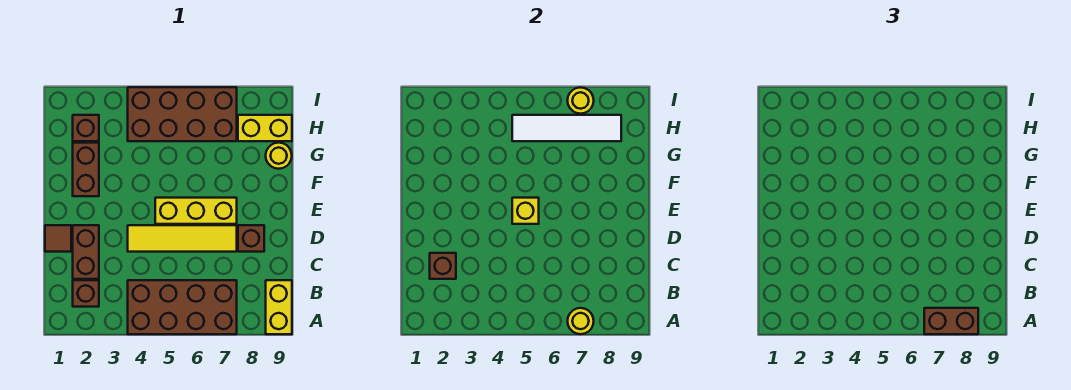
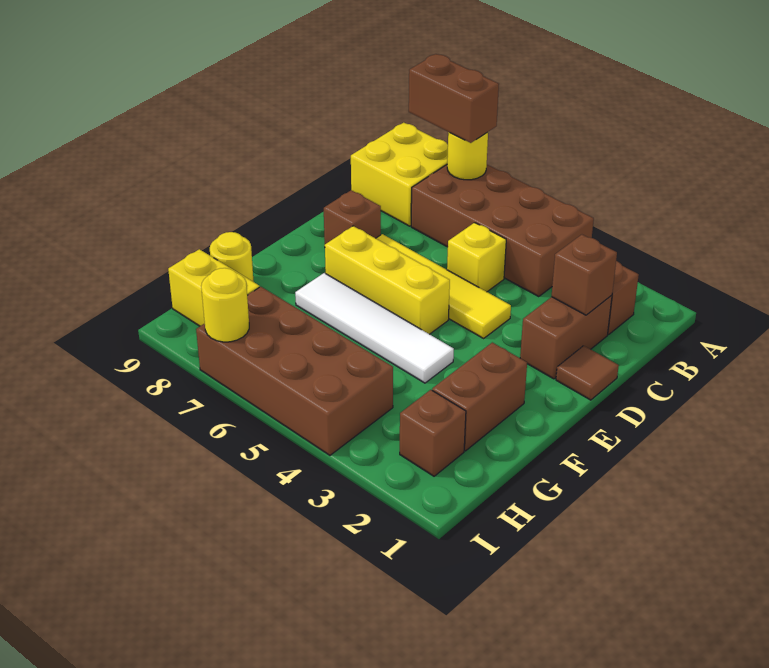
yellow 1x2 brick [266,280,292,334] -> yellow 2x2 brick [351,123,448,226]
yellow 1x1 brick [512,198,539,224] -> yellow 1x1 brick moved to [447,223,506,292]
white 1x4 tile [512,115,621,141] -> white 1x4 tile moved to [295,273,454,383]

